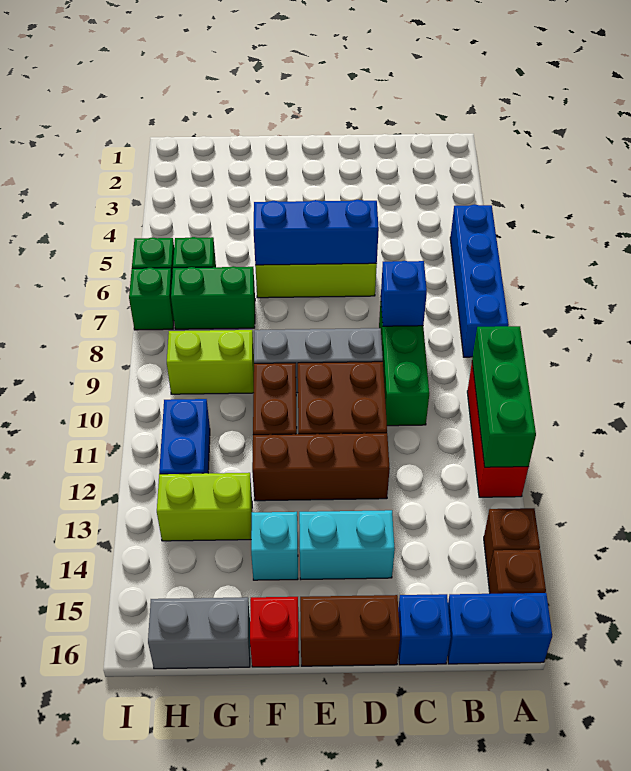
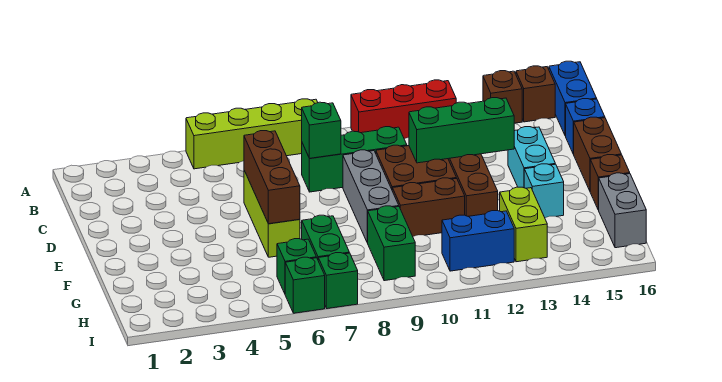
blue 1x4 brick [450,205,509,357] -> lime 1x4 brick [186,99,318,169]
green 1x3 brick [472,326,536,467] -> green 1x3 brick moved to [409,98,514,163]
blue 1x1 brick [381,261,427,326] -> green 1x1 brick [302,102,341,158]
blue 1x3 brick [254,200,379,265] -> brown 1x3 brick [244,131,300,224]
red 1x1 brick [250,597,299,667] -> brown 1x1 brick [590,155,630,210]
lime 1x2 brick [167,330,254,394] -> green 1x2 brick [368,206,415,281]

